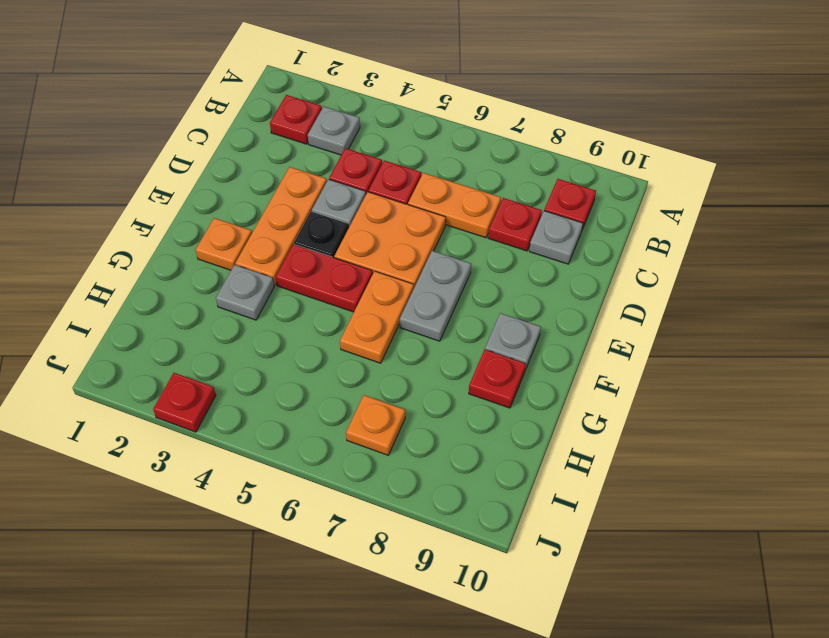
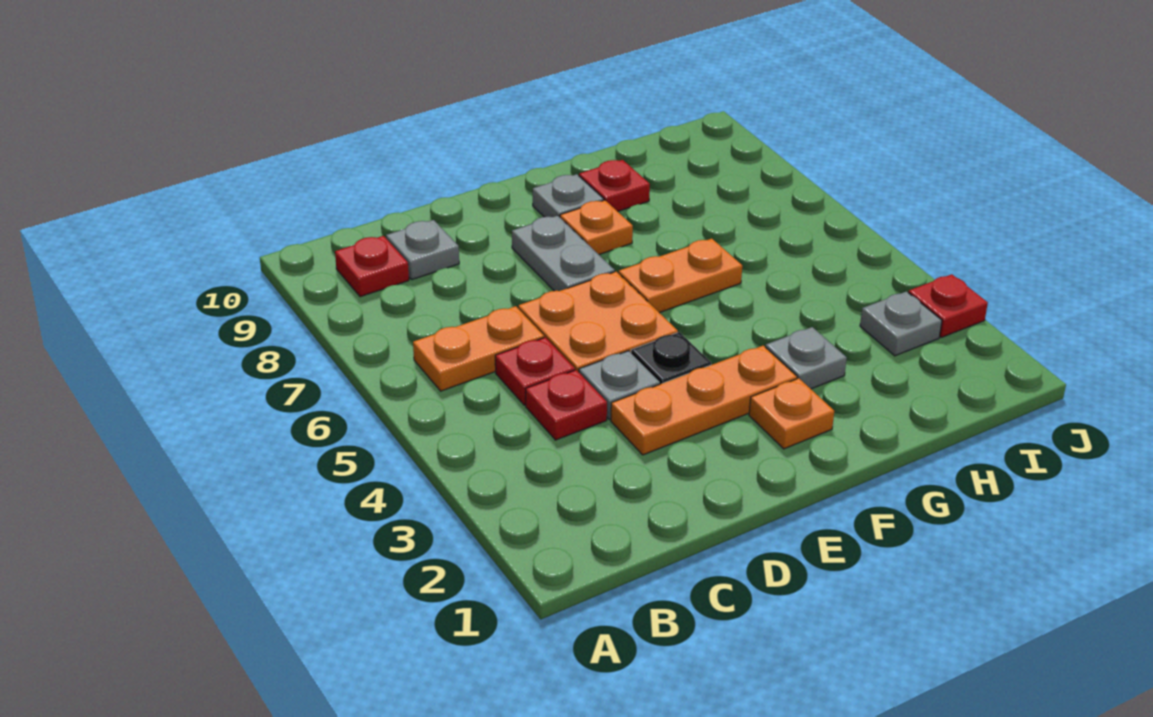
red 1x1 plate [270,95,322,144] -> none
grey 1x1 plate [308,107,360,155] -> grey 1x1 plate moved to [860,291,942,356]
orange 1x2 plate [408,173,501,238] -> orange 1x2 plate turned to [413,306,544,391]
red 1x1 plate [488,198,542,251] -> none
grey 1x2 plate [400,251,471,341] -> grey 1x2 plate turned to [512,216,615,291]
red 1x2 plate [276,244,373,312] -> none
orange 1x1 plate [346,395,405,455] -> orange 1x1 plate moved to [560,200,633,254]

